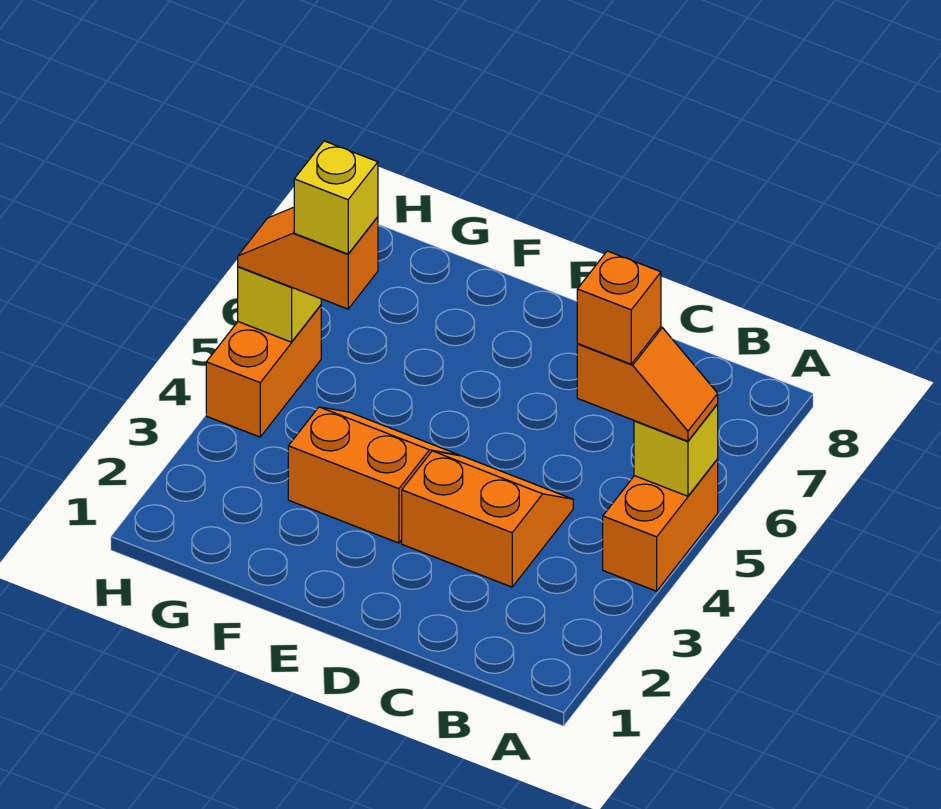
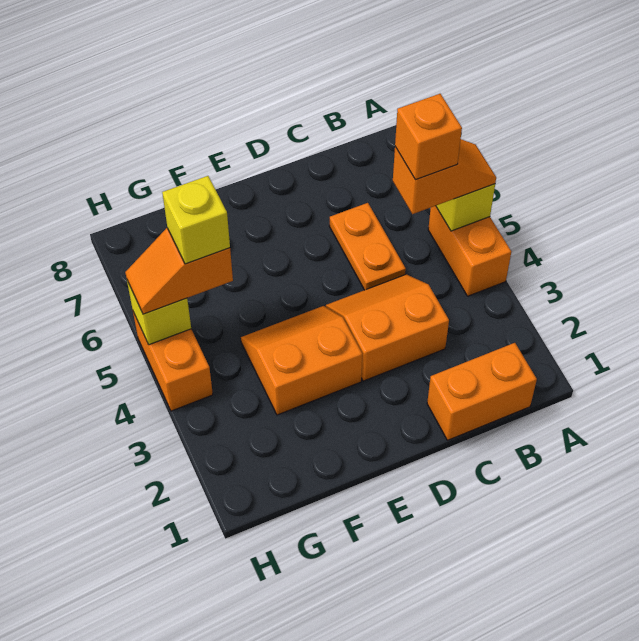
none -> orange 1x2 brick [427,343,537,440]
none -> orange 1x2 plate [329,203,406,290]

